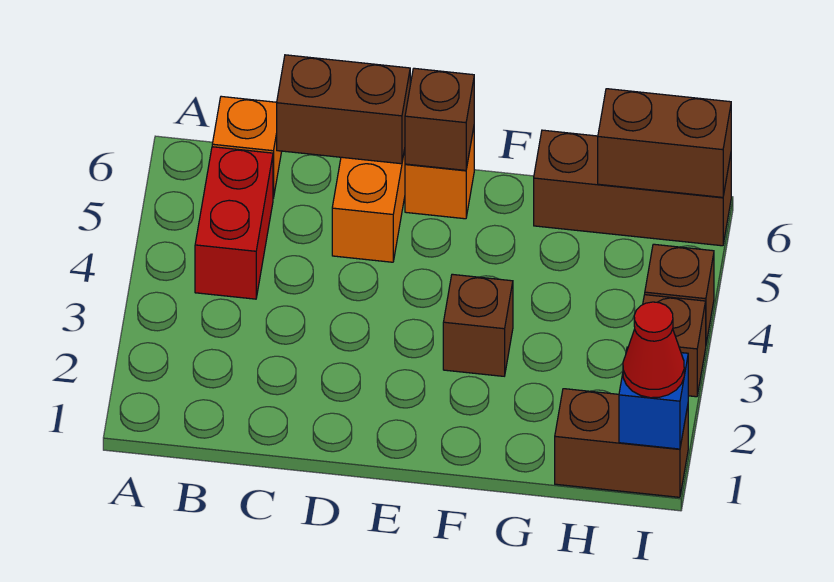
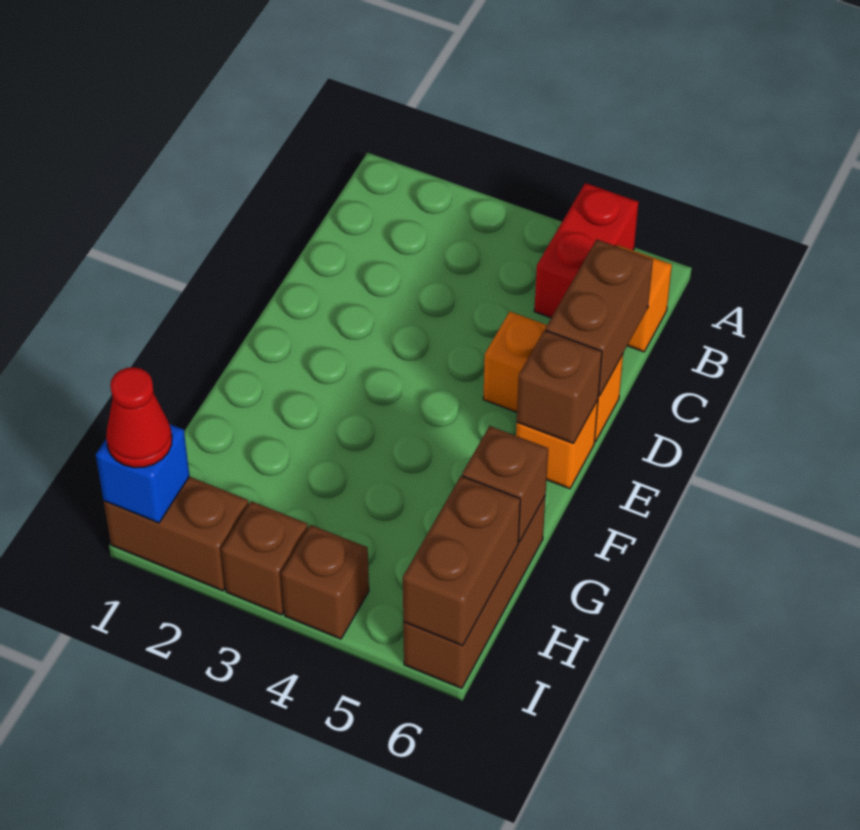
red 1x2 brick [195,147,273,299] -> red 1x2 brick turned to [534,183,639,318]
brown 1x1 brick [443,274,513,376] -> brown 1x1 brick moved to [462,426,548,542]
brown 1x2 brick [555,389,688,497] -> brown 1x2 brick turned to [104,477,249,591]

